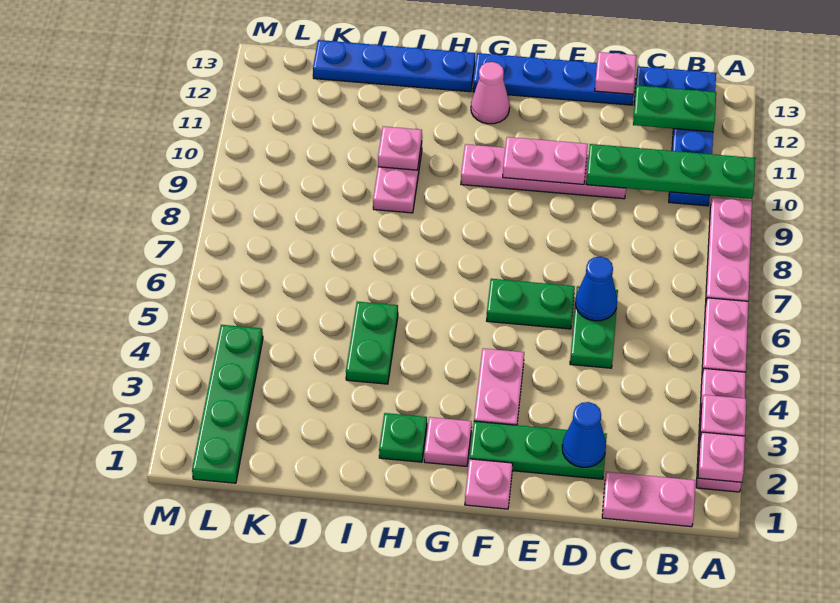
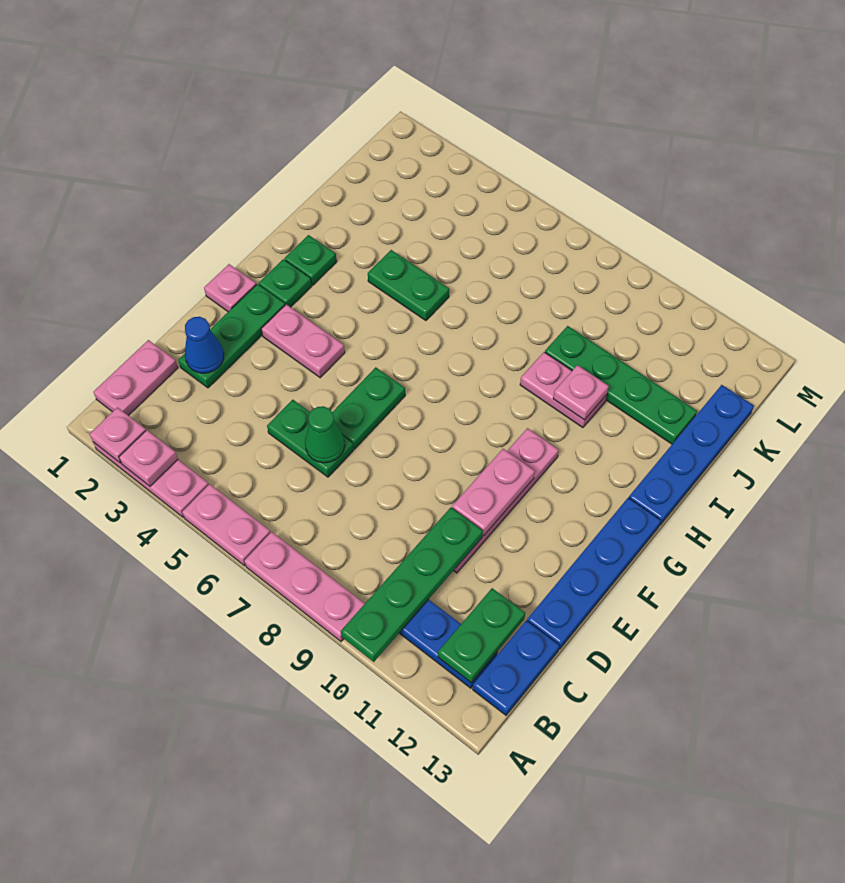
blue 1x1 cone [575,257,617,321] -> green 1x1 cone [305,406,345,463]
pink 1x1 plate [595,52,637,94] -> none
pink 1x1 plate [424,417,472,466] -> green 1x1 plate [259,259,312,307]
pink 1x1 cone [471,62,510,124] -> none
green 1x4 plate [192,325,263,483] -> green 1x4 plate moved to [545,326,697,444]

